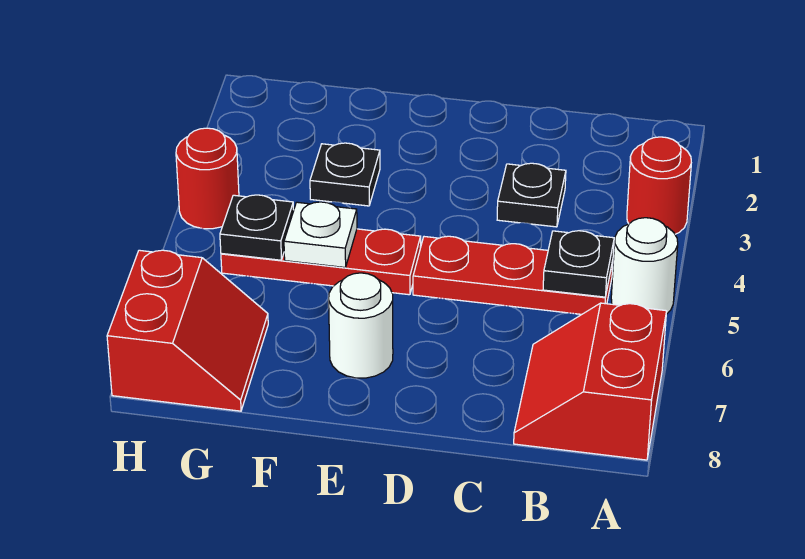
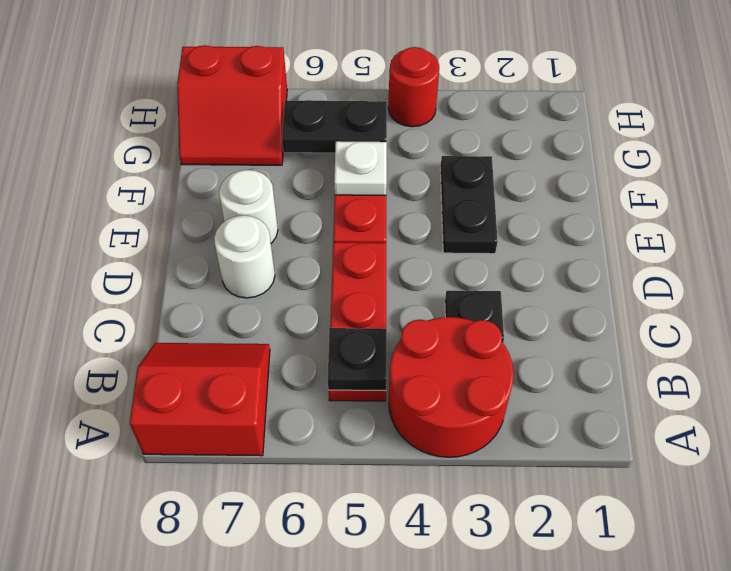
red 1x1 round brick [627,137,691,234] -> red 2x2 round brick [389,317,514,457]
white 1x1 round brick [611,218,678,314] -> white 1x1 round brick moved to [214,215,275,298]
black 1x1 plate [310,143,380,206] -> black 1x2 plate [440,156,498,254]
black 1x1 plate [220,195,294,260] -> black 1x2 plate [282,100,387,153]

